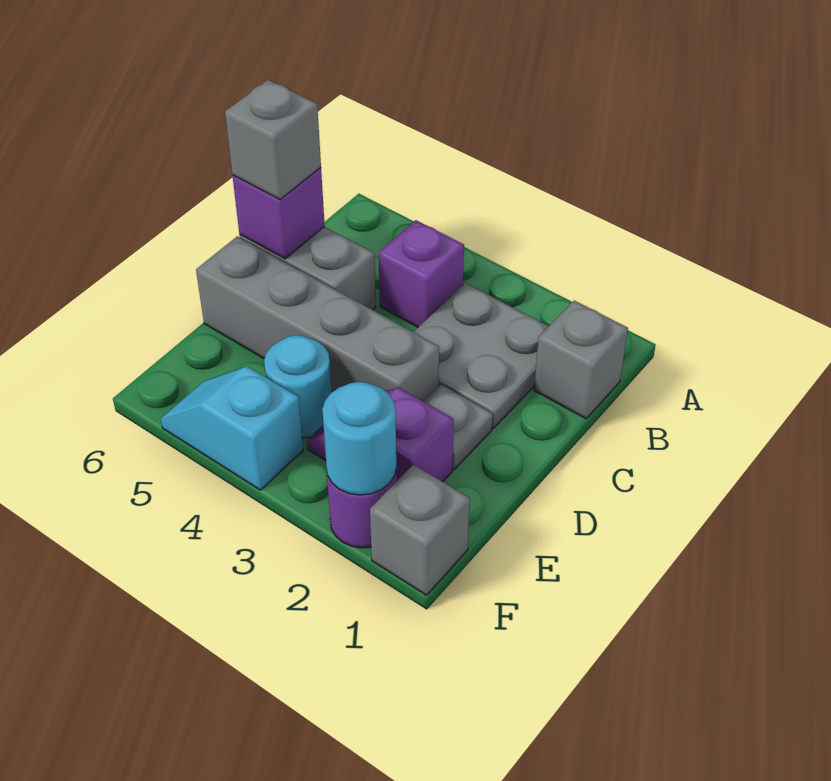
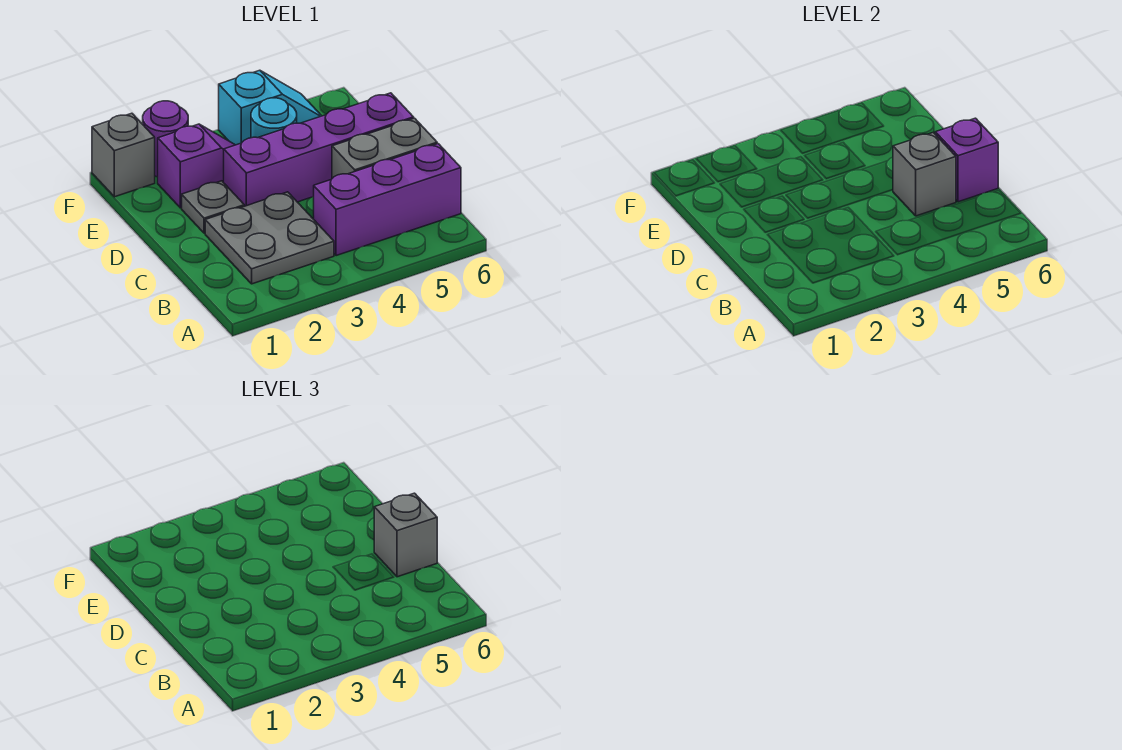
grey 1x1 brick [534,301,628,419] -> grey 1x1 brick moved to [893,133,956,216]
purple 1x1 brick [379,220,464,327] -> purple 1x3 brick [314,144,461,256]
grey 1x4 brick [196,236,439,402] -> purple 1x4 brick [224,93,414,206]
cyan 1x1 round brick [322,382,396,495] -> none

